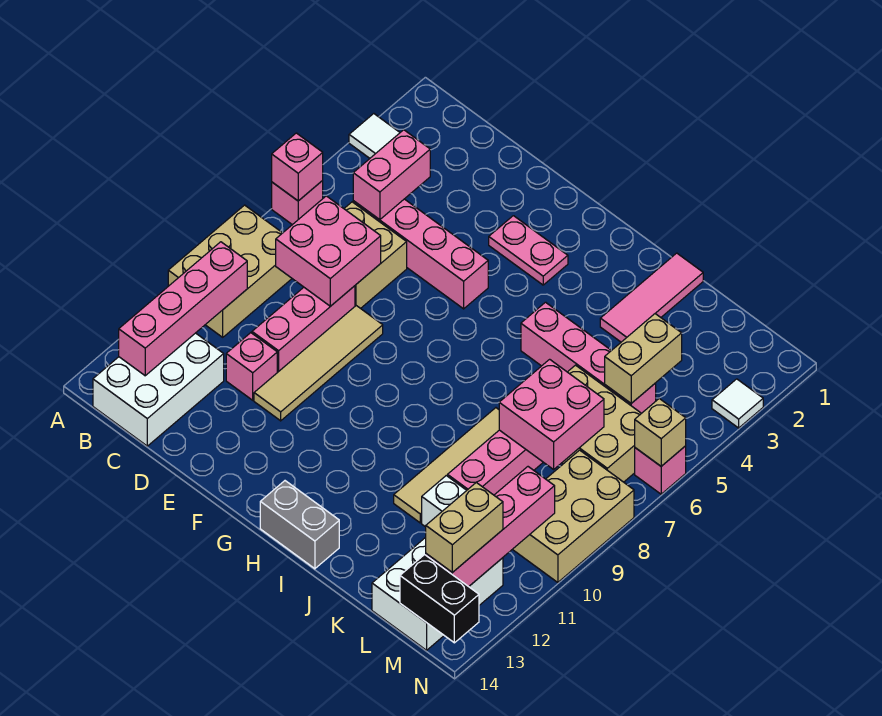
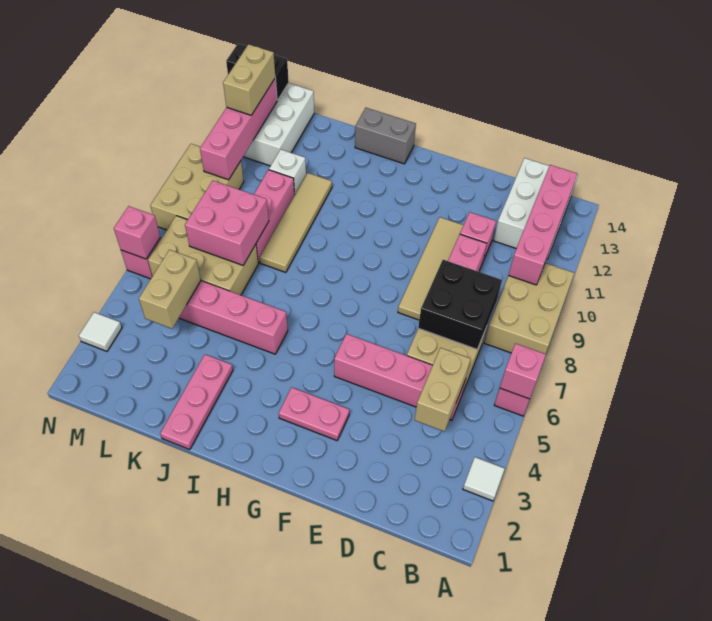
pink 1x2 brick [353,130,430,220] -> tan 1x2 brick [414,348,470,431]
pink 2x2 brick [276,196,381,306] -> black 2x2 brick [418,260,502,349]
pink 1x3 tile [600,253,703,342] -> pink 1x3 plate [160,355,233,450]
tan 1x1 brick [635,399,686,466] -> pink 1x1 brick [114,206,160,259]

